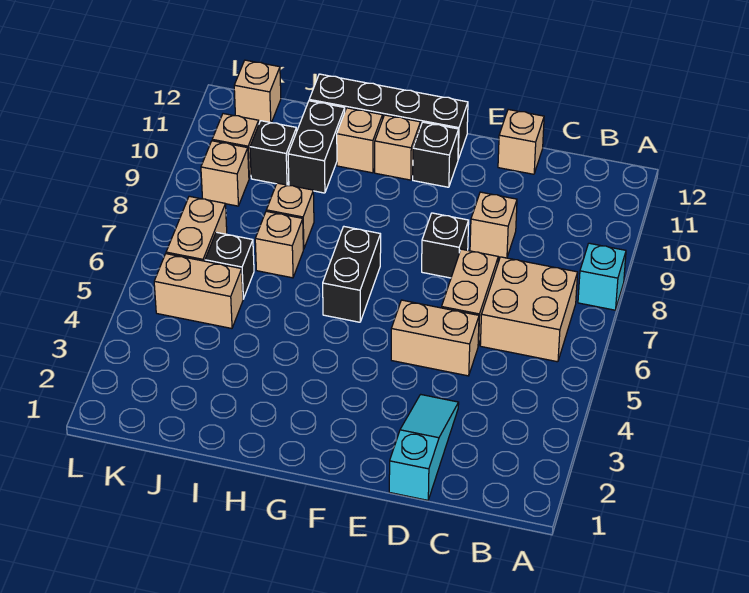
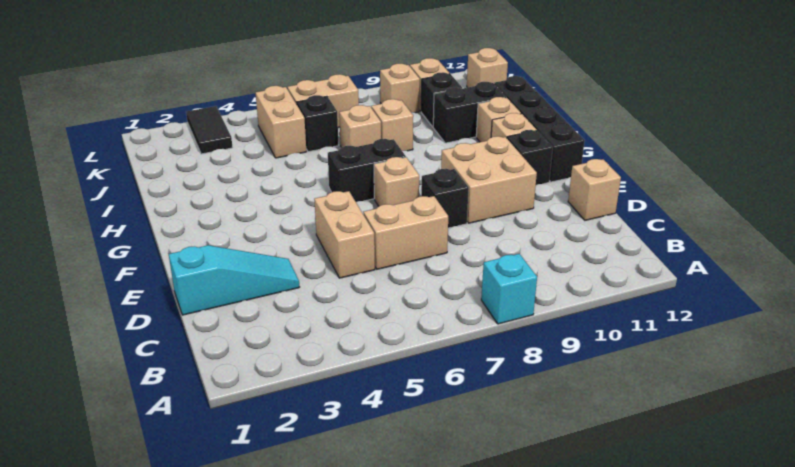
tan 2x2 brick [480,257,578,362] -> tan 2x2 brick moved to [441,136,537,223]
tan 1x1 brick [470,192,517,258] -> tan 1x1 brick moved to [374,157,419,206]
none -> black 1x2 tile [186,106,233,154]

